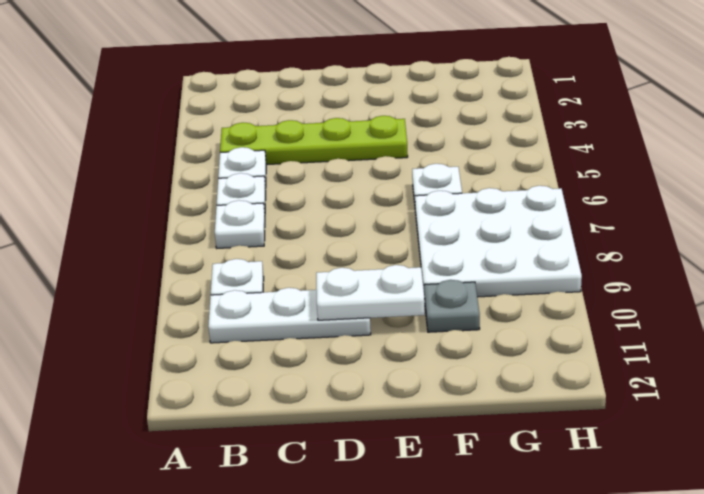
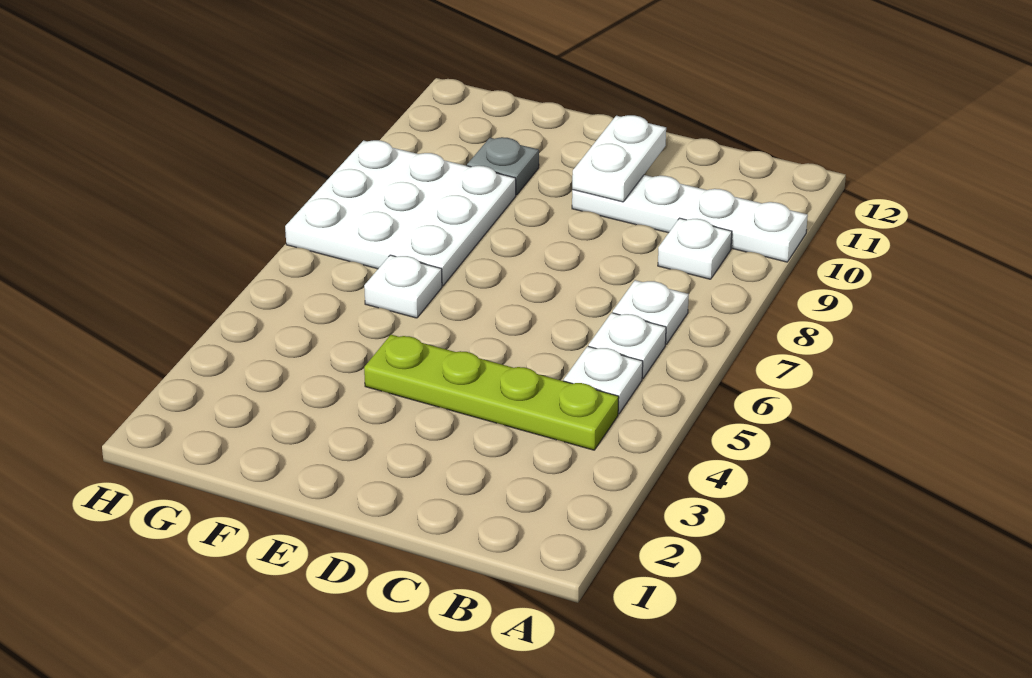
white 1x3 plate [208,288,371,343] -> white 1x4 plate [572,175,808,262]
white 1x2 plate [316,265,425,320] -> white 1x2 plate turned to [572,115,666,202]

